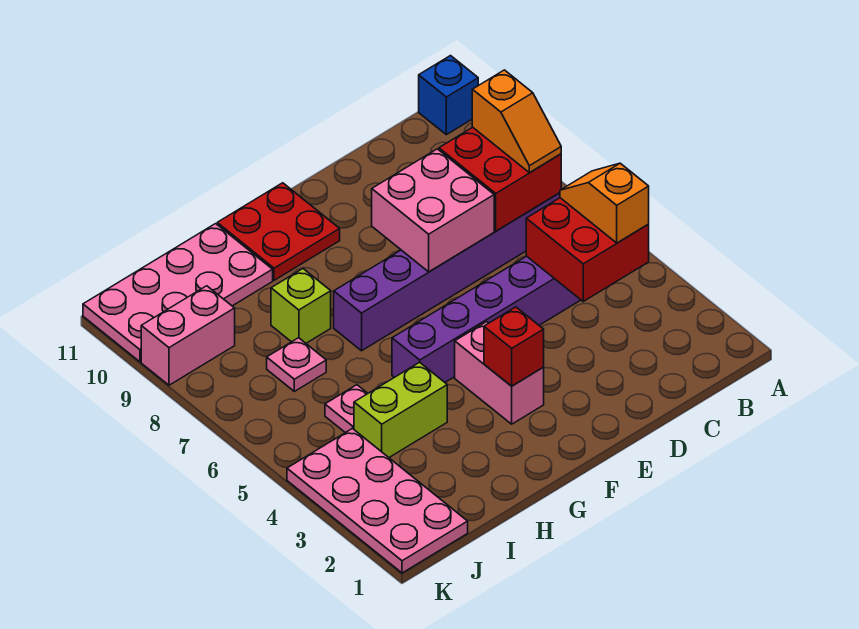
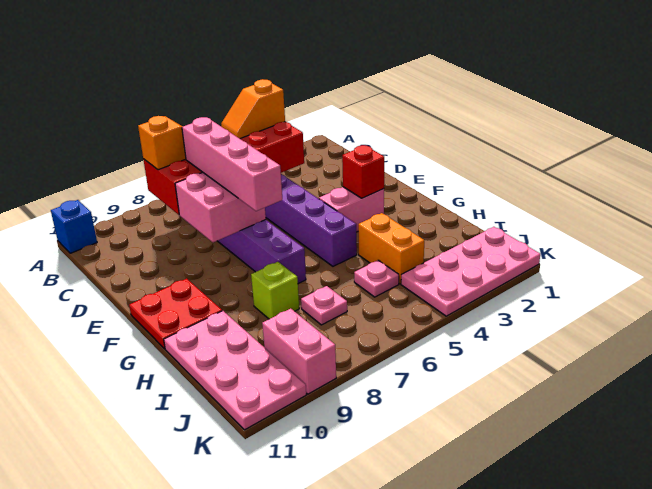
none -> pink 1x4 brick [182,117,282,211]
lime 1x2 brick [354,362,447,457] -> orange 1x2 brick [358,213,424,284]

